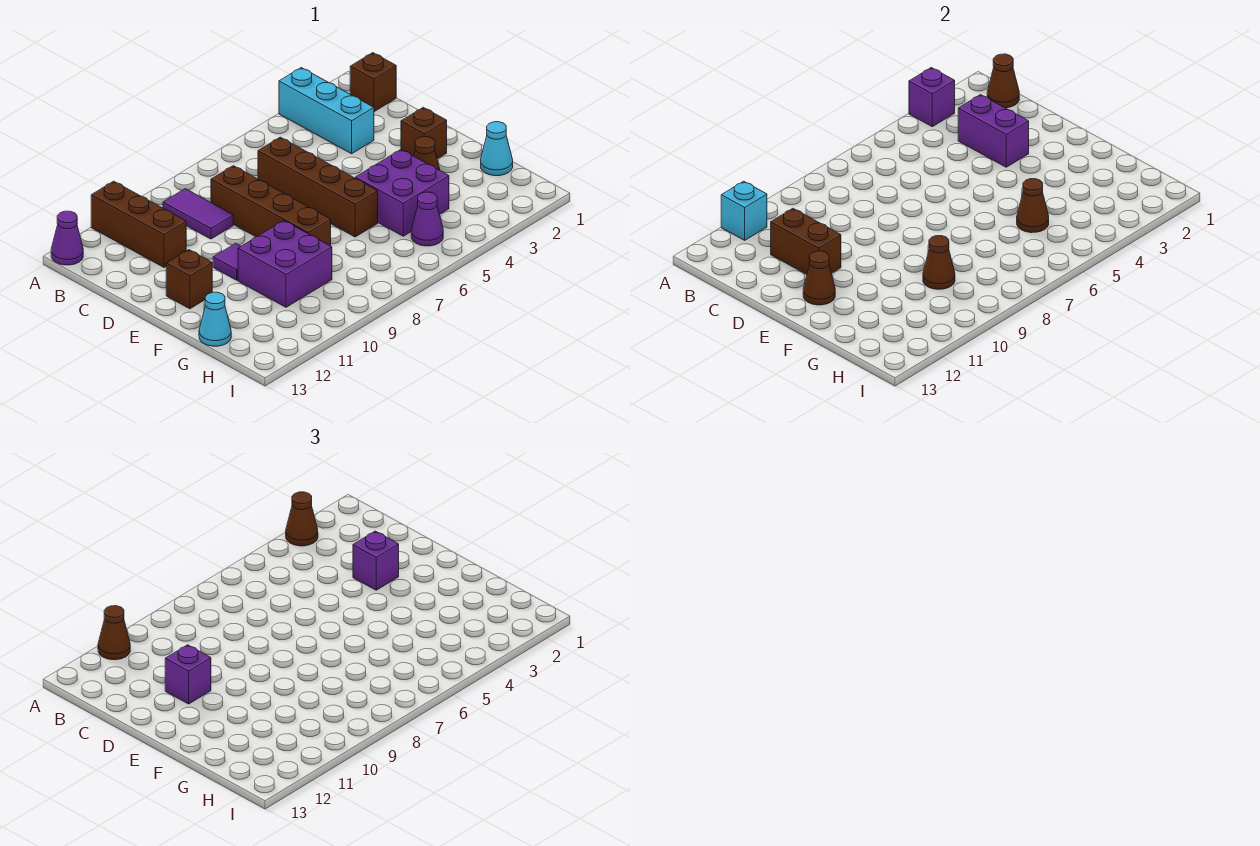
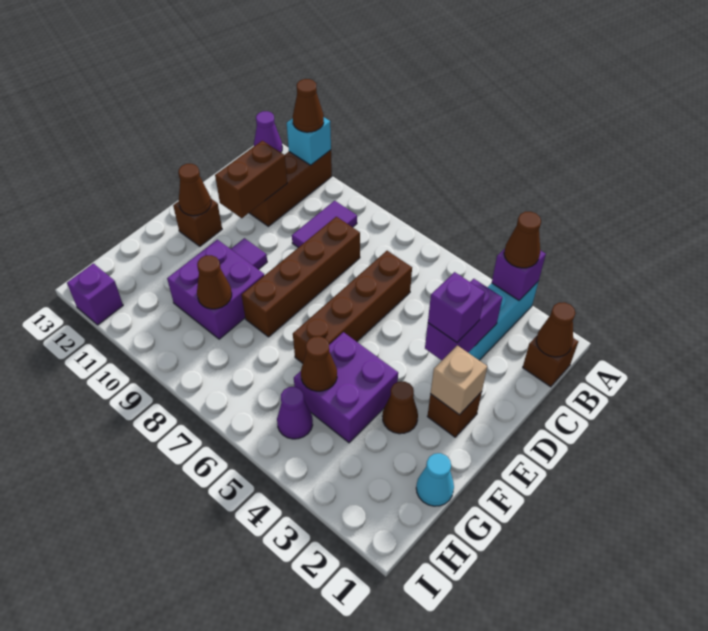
purple 1x1 brick [165,645,211,704] -> purple 1x1 brick moved to [67,263,123,325]
none -> tan 1x1 brick [430,345,487,415]
cyan 1x1 cone [199,292,231,346] -> none

